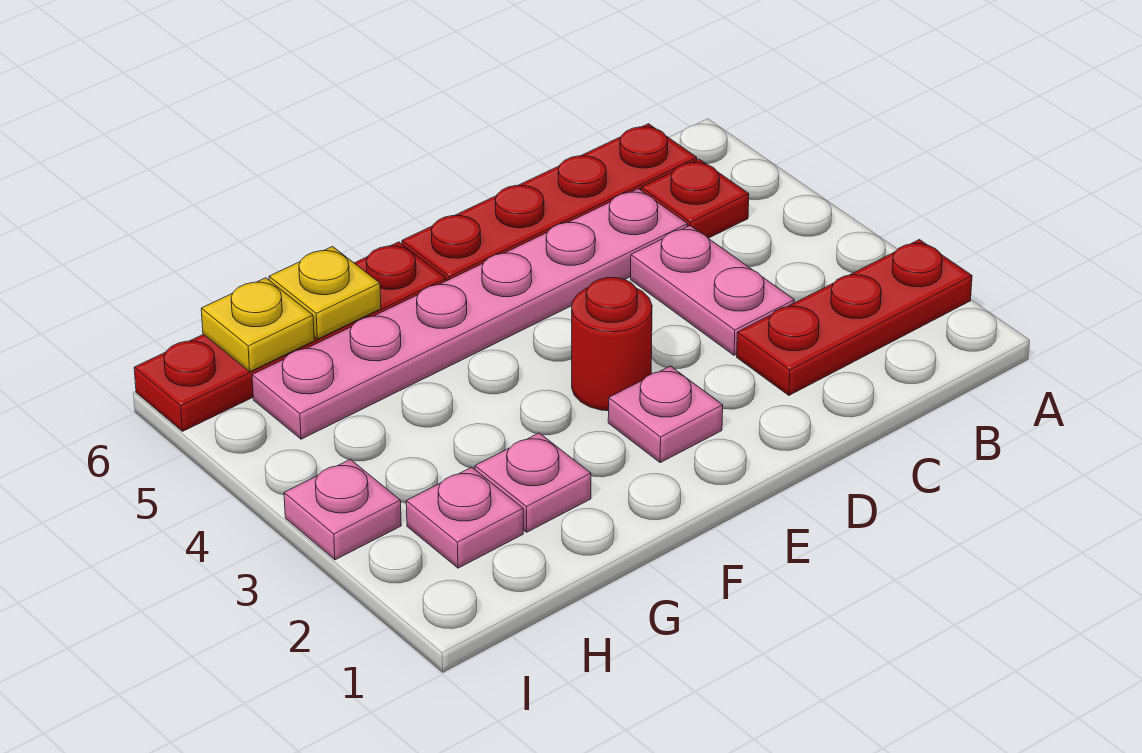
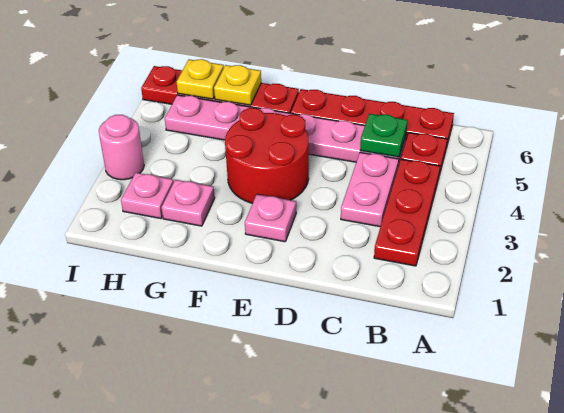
red 1x3 plate [737,240,972,395] -> red 1x3 plate turned to [374,159,440,266]
none -> green 1x1 plate [360,114,408,157]
red 1x1 round brick [572,278,652,411] -> red 2x2 round brick [225,108,309,203]
pink 1x1 plate [284,459,401,560] -> pink 1x1 round brick [99,115,144,180]

